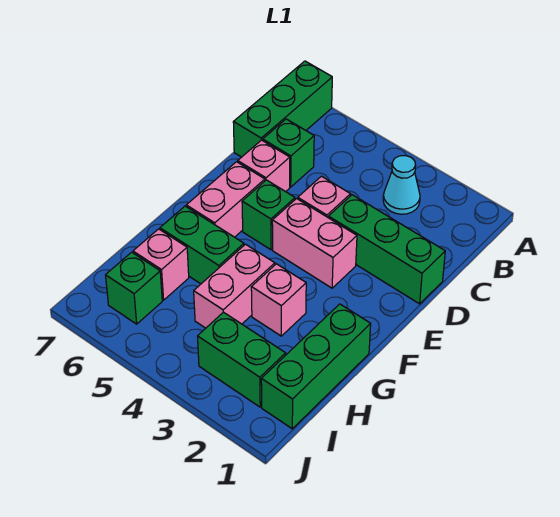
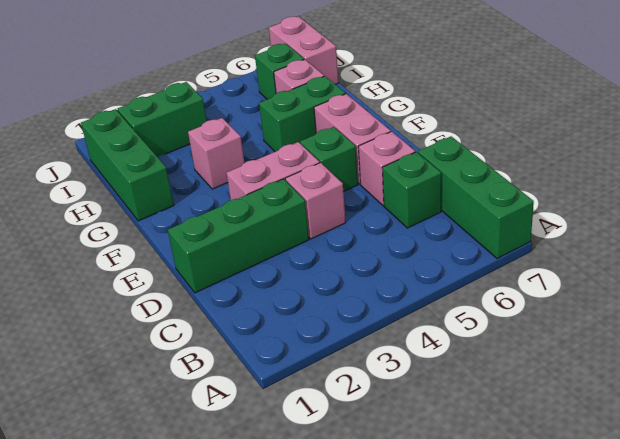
cyan 1x1 cone [383,155,420,214] -> none
pink 1x2 brick [194,244,275,328] -> pink 1x2 brick moved to [269,16,339,84]

